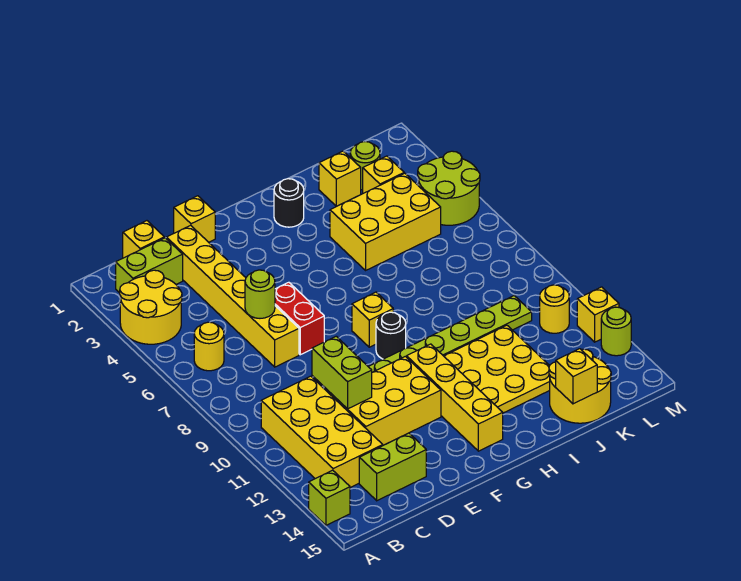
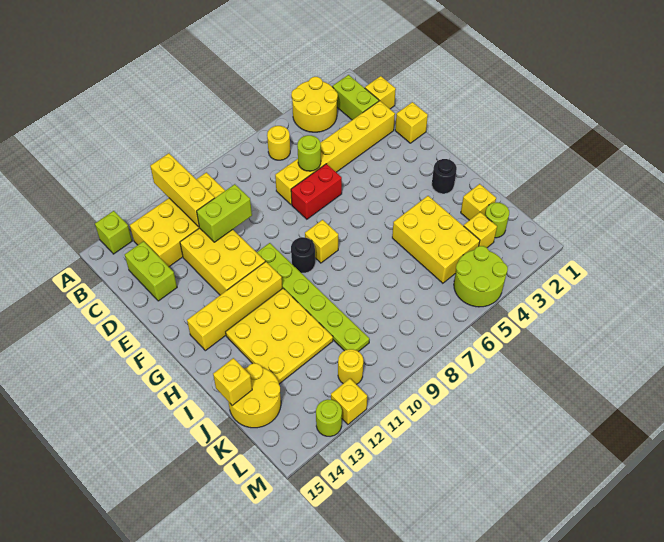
none -> yellow 1x3 brick [150,153,215,227]

